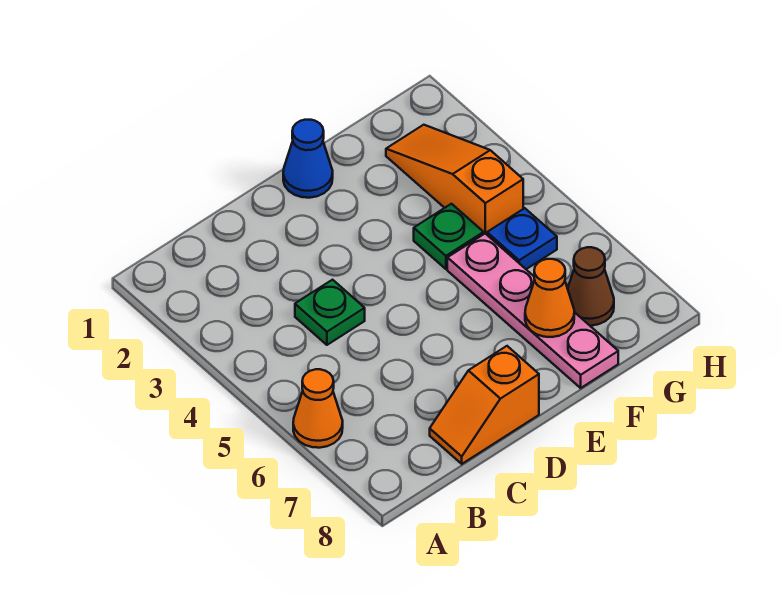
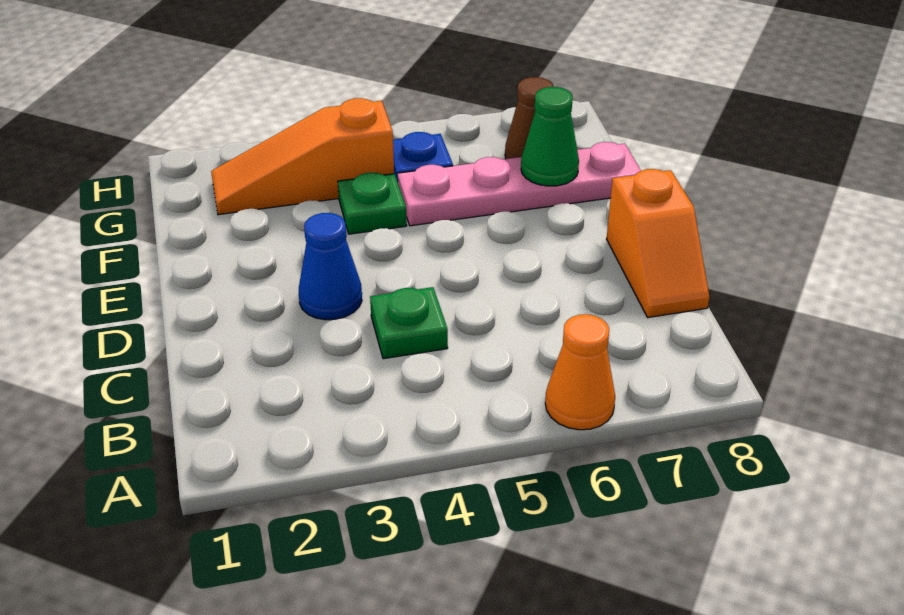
blue 1x1 cone [283,120,333,198] -> blue 1x1 cone moved to [299,213,362,320]
orange 1x1 cone [525,259,574,337] -> green 1x1 cone [521,87,579,186]

